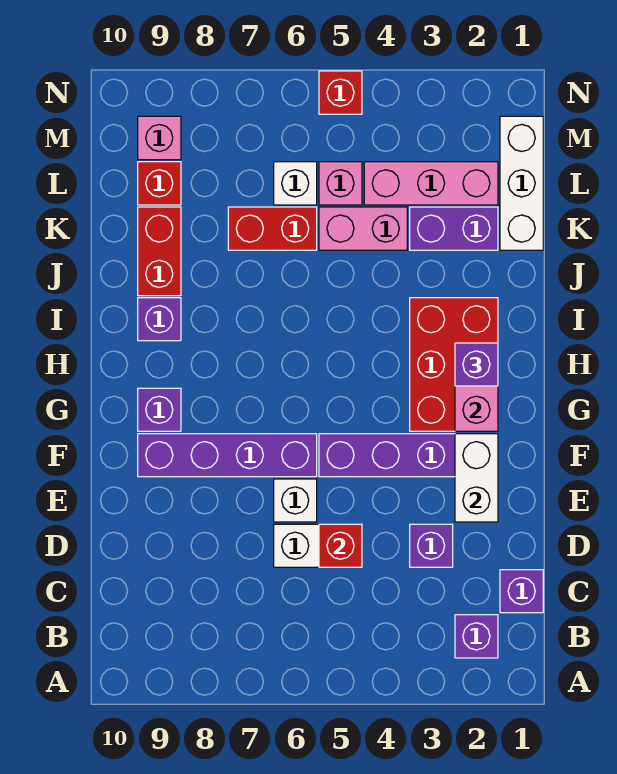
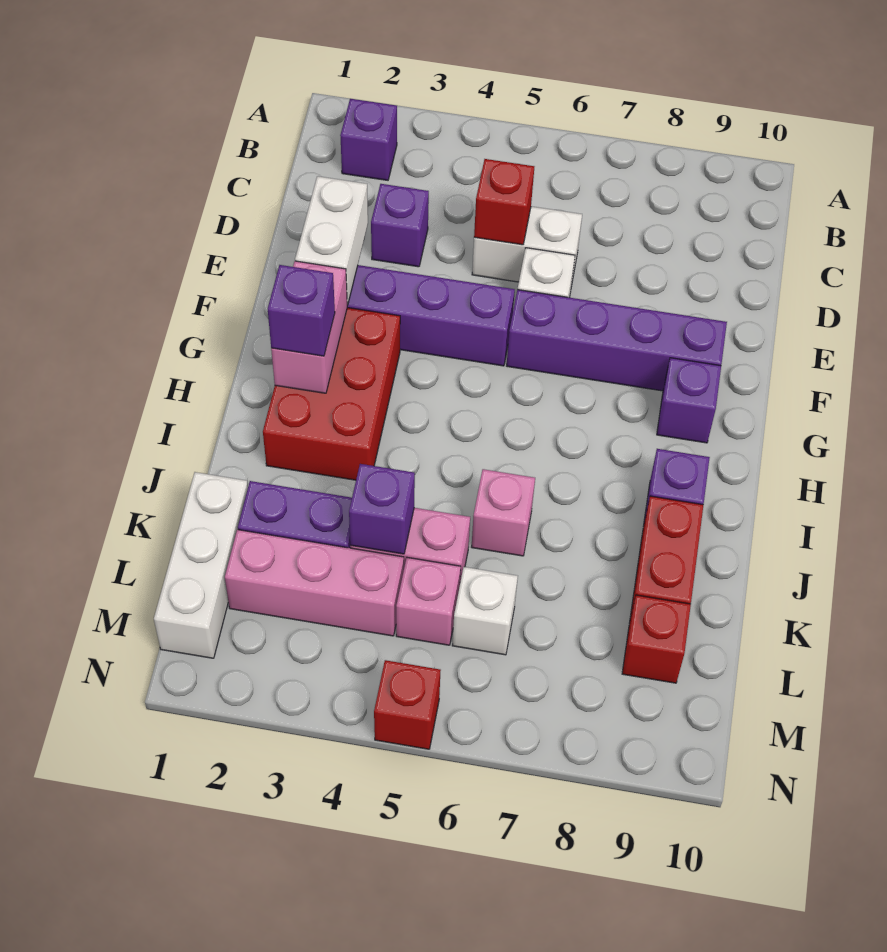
purple 1x1 brick [500,570,543,613] -> purple 1x1 brick moved to [349,464,415,554]
red 1x2 brick [228,207,317,250] -> none
pink 1x1 brick [138,116,181,160] -> pink 1x1 brick moved to [472,469,535,556]

